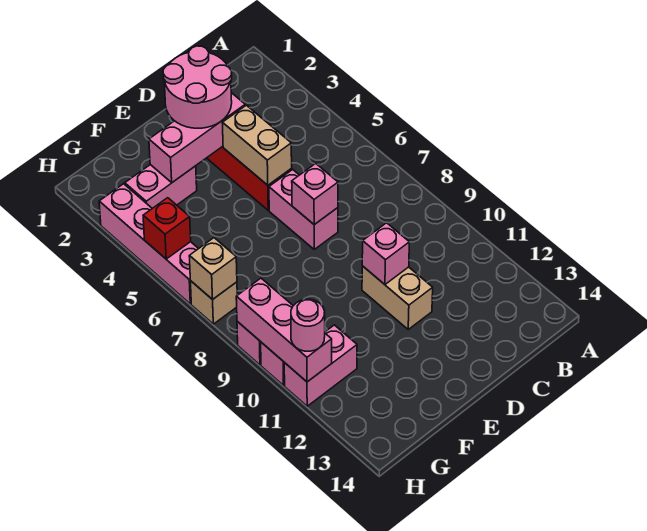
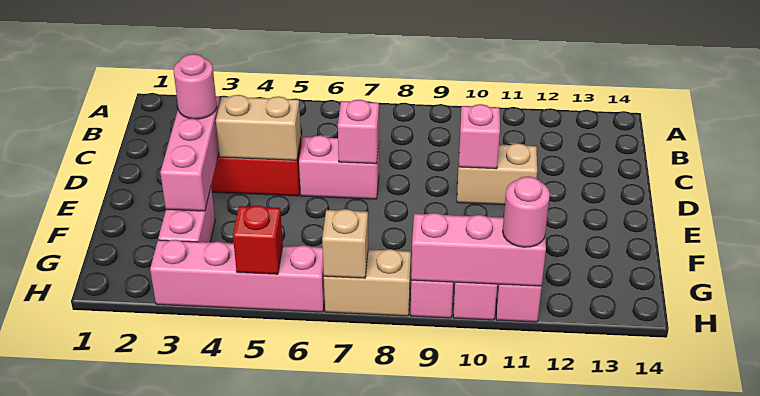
pink 2x2 round brick [163,46,232,128] -> pink 1x1 round brick [174,54,217,119]
tan 1x1 brick [191,281,237,324] -> tan 1x2 brick [324,249,411,316]

